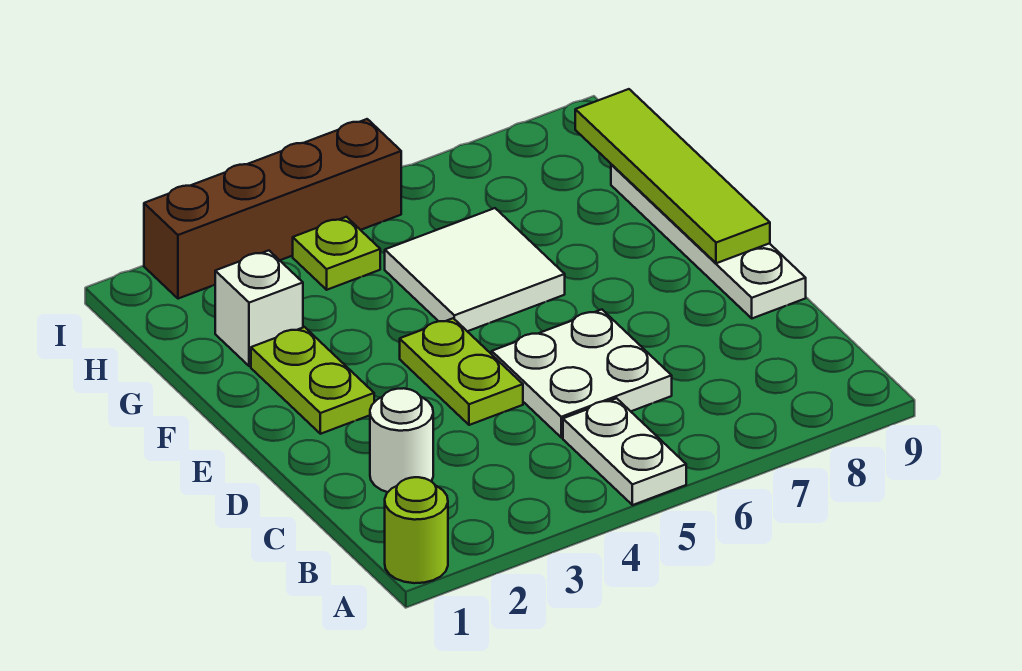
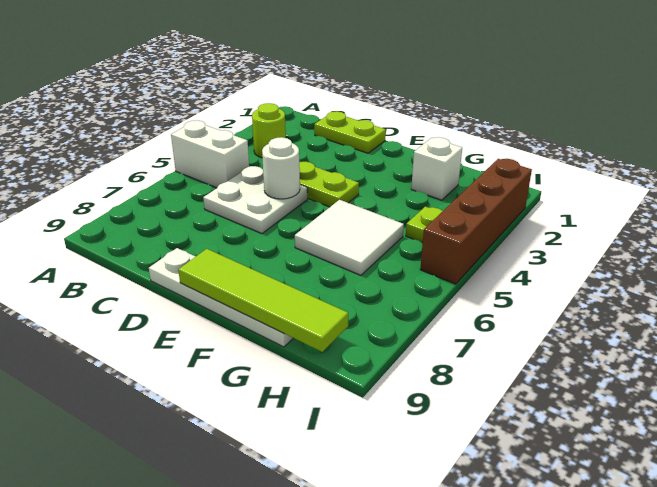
lime 1x1 round brick [385,477,448,583] -> lime 1x1 round brick moved to [252,103,286,158]
white 1x2 plate [563,398,686,505] -> white 1x2 brick [171,120,249,188]
white 1x1 round brick [370,388,433,492] -> white 1x1 round brick moved to [262,137,300,199]
lime 1x2 plate [251,327,374,434] -> lime 1x2 plate moved to [314,111,386,153]

